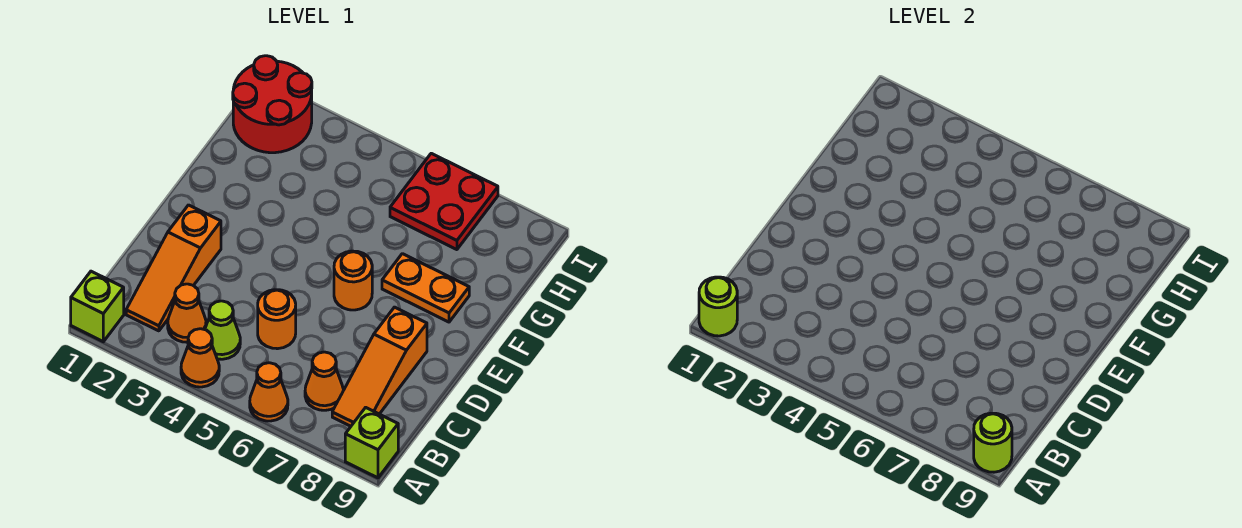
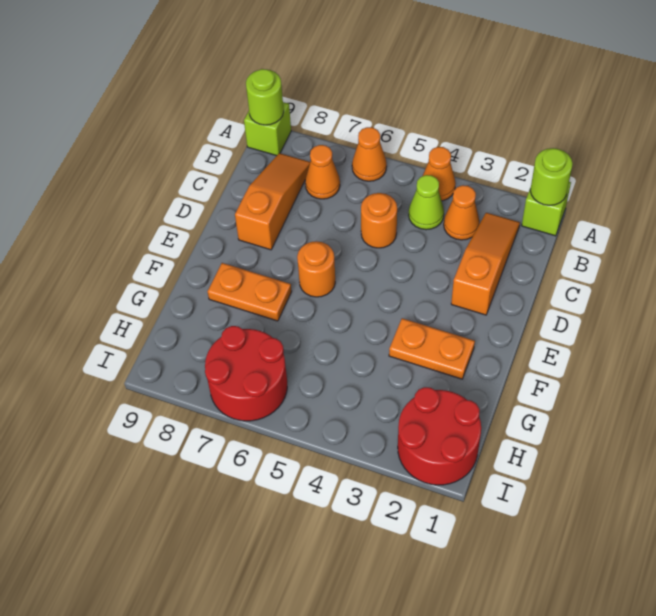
none -> orange 1x2 plate [389,318,475,379]
red 2x2 plate [390,153,498,250] -> red 2x2 round brick [205,326,287,421]

